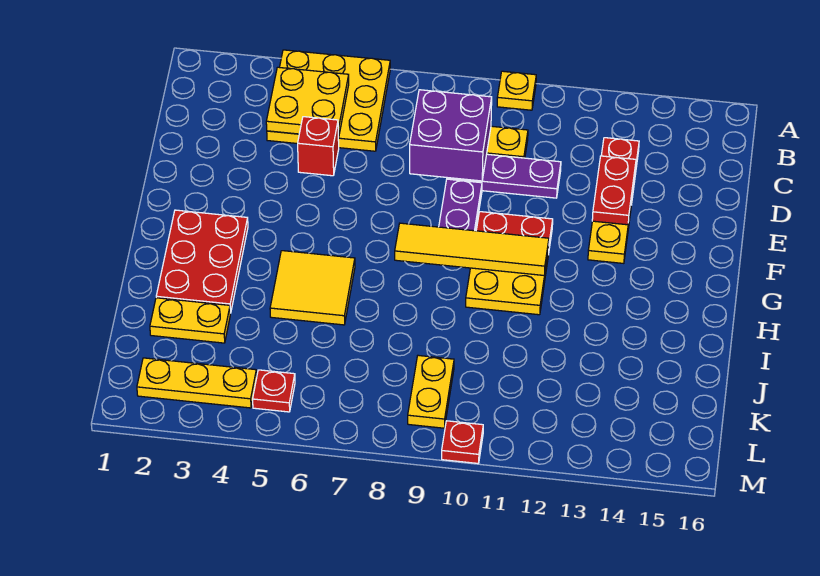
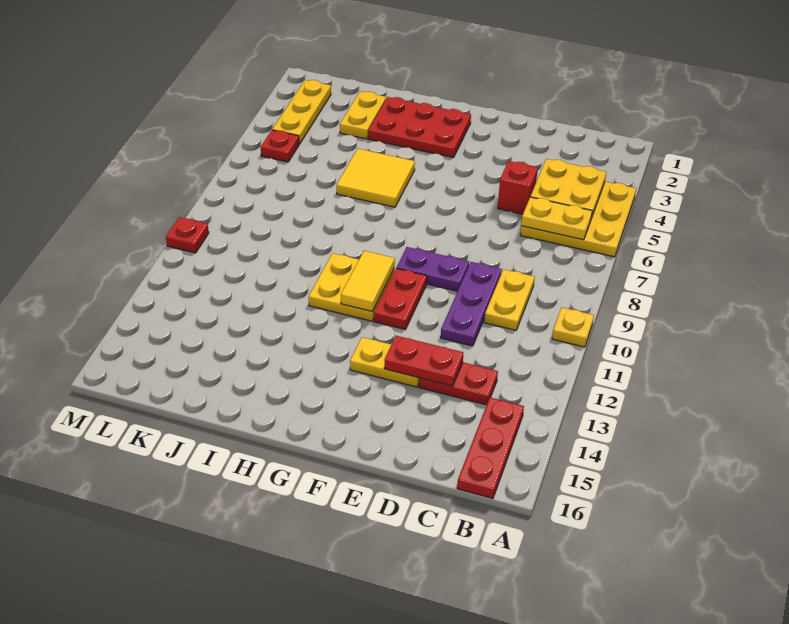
none -> red 1x3 plate [457,397,524,498]
purple 2x2 brick [410,90,492,181] -> none
yellow 1x4 tile [395,223,549,276] -> yellow 1x2 tile [341,251,395,312]
yellow 1x2 plate [408,355,454,428] -> yellow 1x2 plate moved to [521,197,592,240]

